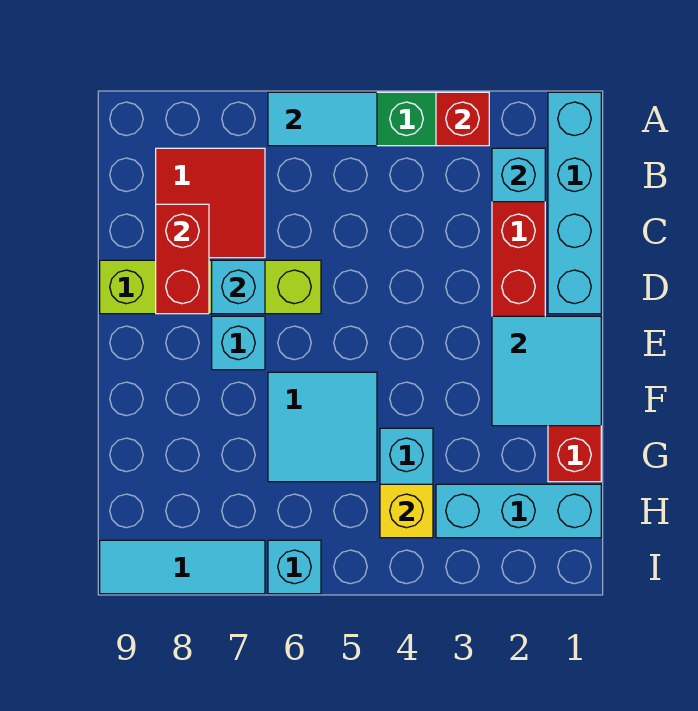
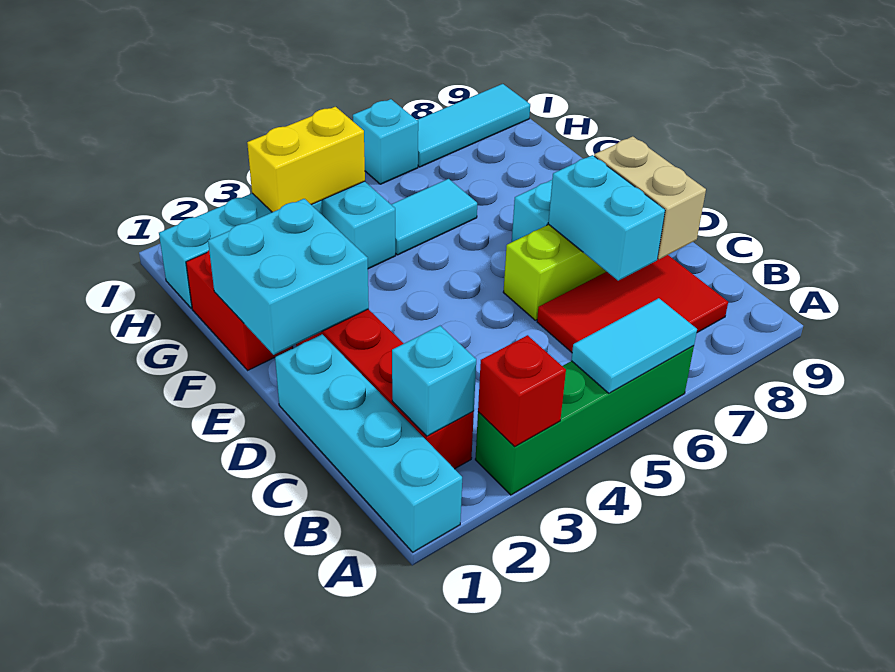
red 2x2 tile [156,148,265,258] -> red 2x3 tile [537,255,728,352]
red 1x2 brick [156,204,209,314] -> tan 1x2 brick [594,136,706,259]
cyan 1x1 brick [212,260,265,314] -> cyan 1x2 brick [548,155,665,280]
cyan 2x2 tile [492,316,601,426] -> cyan 2x2 brick [208,199,369,355]
cyan 2x2 tile [268,372,377,482] -> cyan 1x2 tile [391,179,477,255]
yellow 1x1 brick [380,484,433,538] -> yellow 1x2 brick [247,107,365,212]

